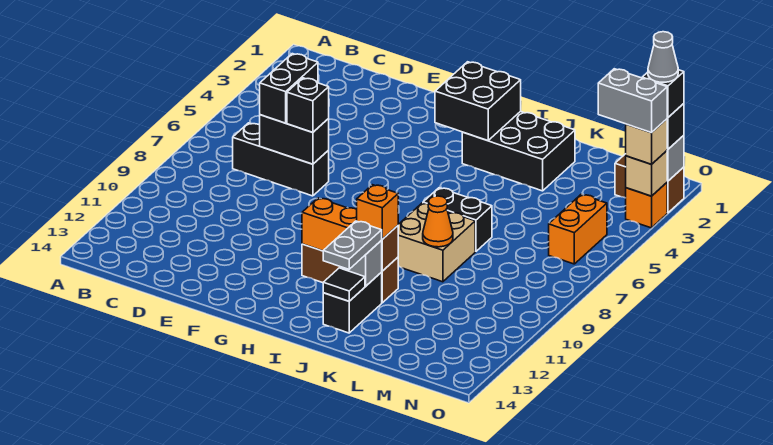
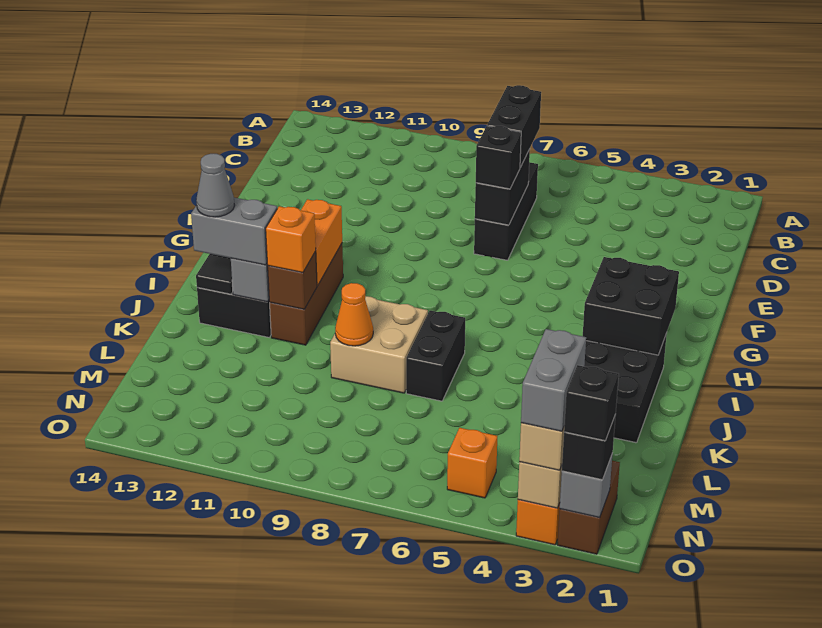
black 1x2 brick [260,54,318,123] -> black 1x2 brick turned to [487,85,541,167]
grey 1x2 plate [323,221,382,269] -> grey 1x2 brick [191,198,277,265]
orange 1x2 brick [549,195,607,264] -> orange 1x1 brick [447,428,497,498]
grey 1x1 cone [648,32,678,82] -> grey 1x1 cone moved to [196,154,235,217]

